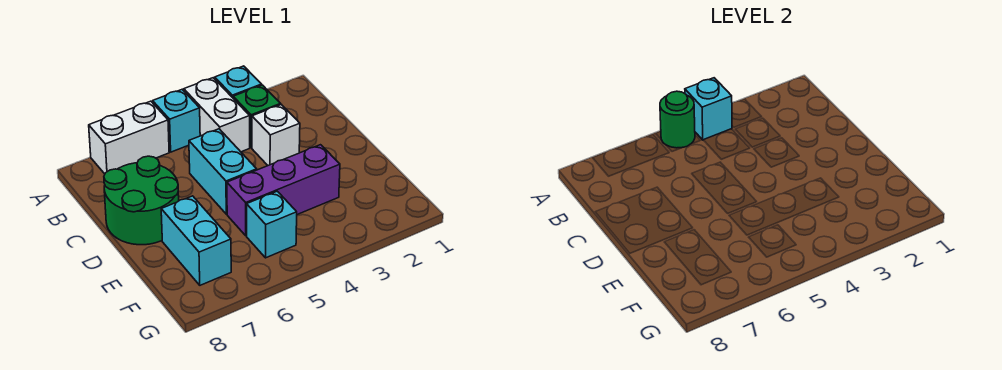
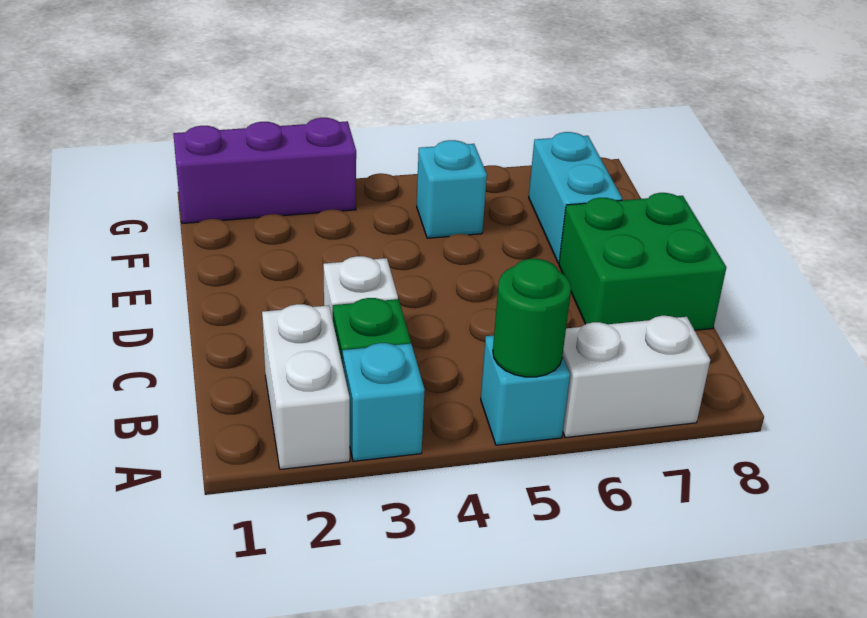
white 1x2 brick [184,78,250,152] -> white 1x2 brick moved to [262,304,350,469]
cyan 1x1 brick [685,78,732,140] -> none
cyan 1x2 brick [189,129,257,214] -> none
green 2x2 round brick [104,156,179,245] -> green 2x2 brick [559,193,726,330]
purple 1x3 brick [227,145,340,236] -> purple 1x3 brick moved to [173,118,356,224]

